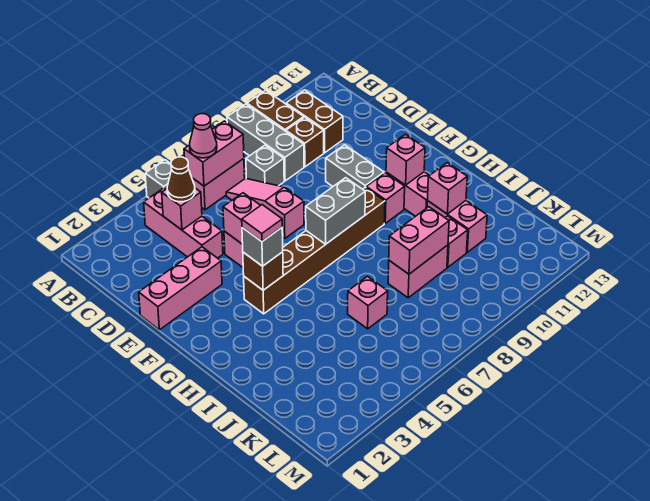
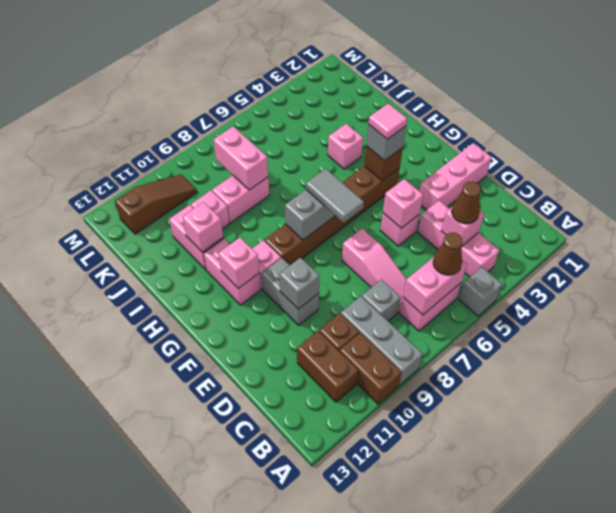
pink 1x1 cone [190,114,217,158] -> brown 1x1 cone [433,233,463,275]
none -> grey 1x1 brick [279,258,320,309]
none -> grey 1x2 tile [306,169,364,223]
pink 1x1 brick [348,276,388,329] -> pink 1x1 brick moved to [328,124,363,169]
pink 1x2 brick [389,207,449,274] -> pink 1x2 brick turned to [214,126,268,190]
none -> brown 1x3 slope [115,175,197,234]

